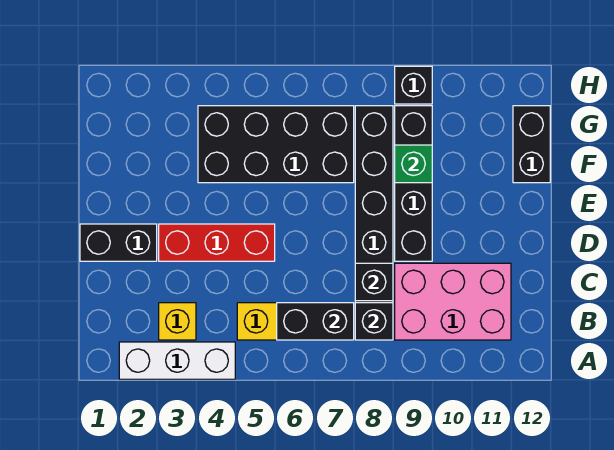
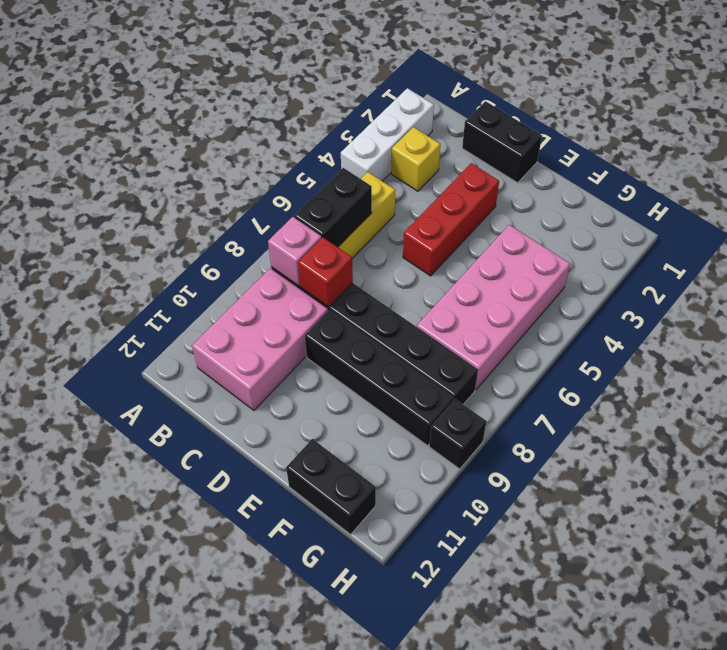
black 1x1 brick [355,303,393,340] -> pink 1x1 brick [268,217,322,286]
black 1x1 brick [355,263,393,301] -> red 1x1 brick [298,238,353,307]
black 1x2 brick [80,224,157,261] -> black 1x2 brick turned to [462,101,542,183]
black 2x4 brick [198,106,354,183] -> pink 2x4 brick [417,225,570,390]
green 1x1 brick [395,145,432,183] -> none

